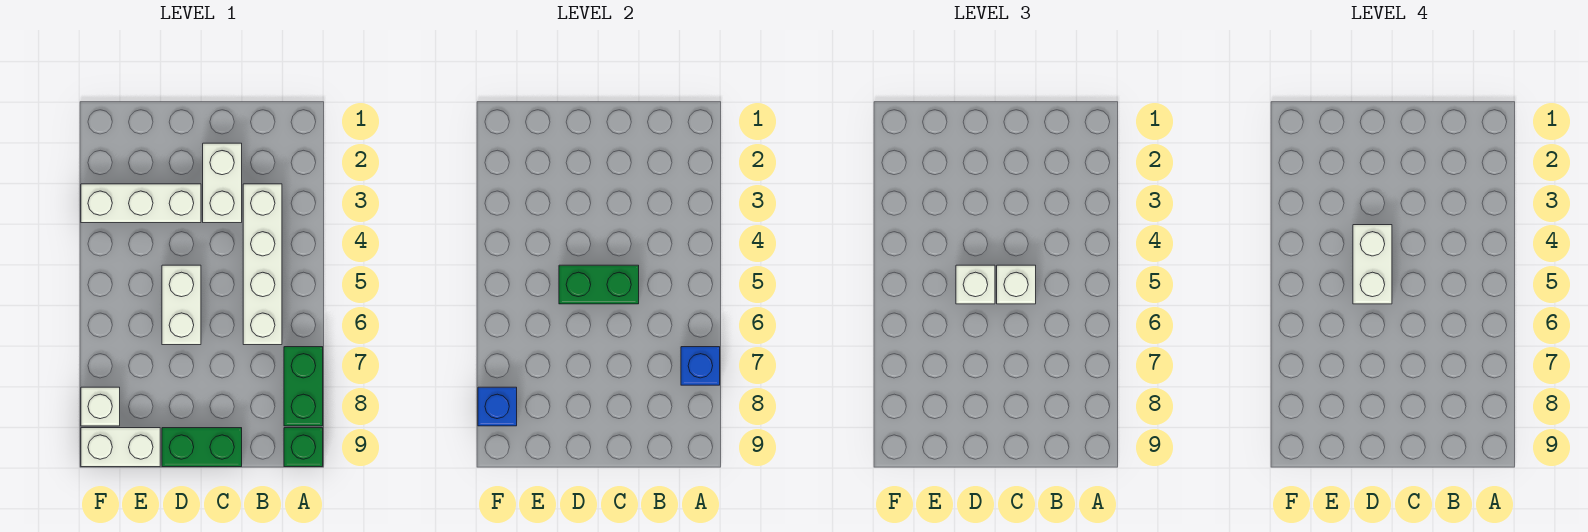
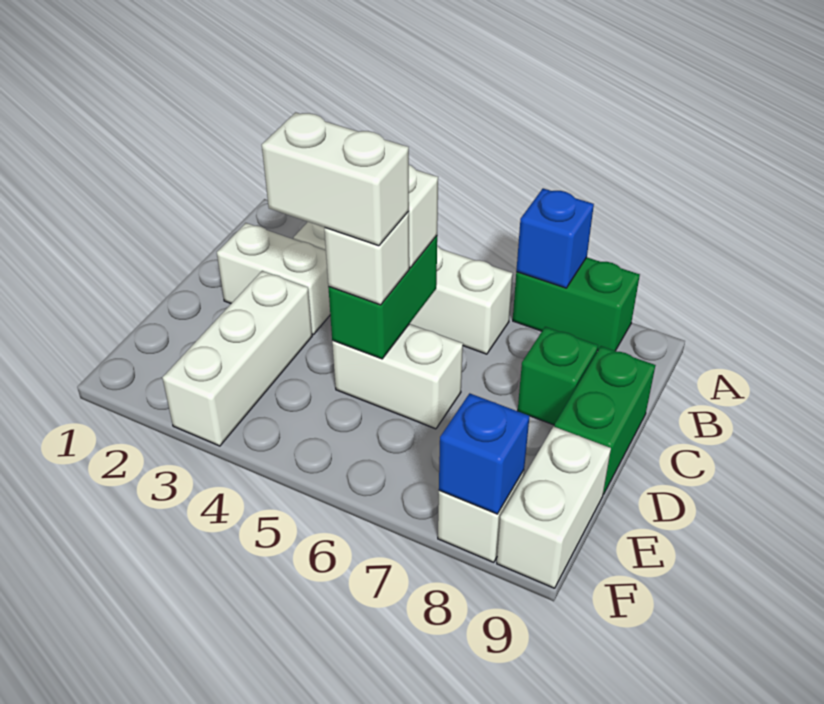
green 1x1 brick [284,428,323,467] -> green 1x1 brick moved to [518,327,598,425]

